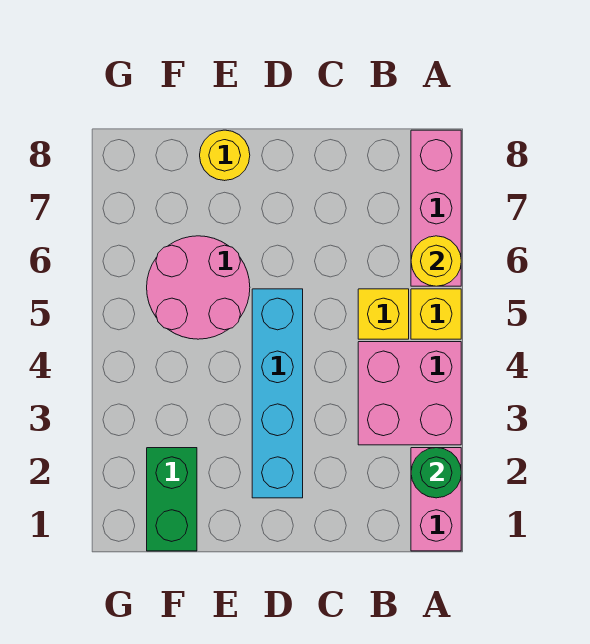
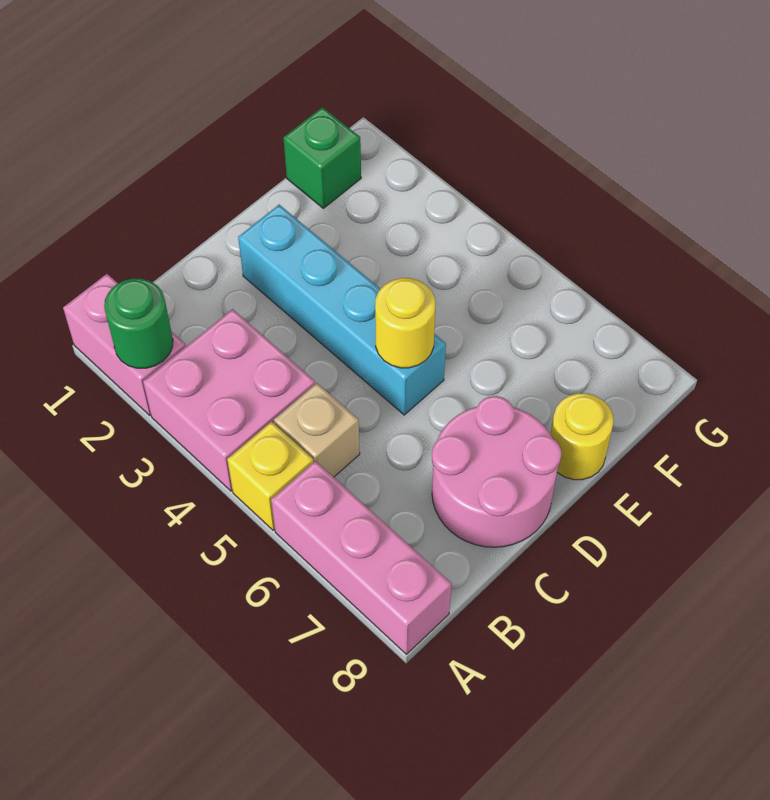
yellow 1x1 round brick [411,236,461,286] -> yellow 1x1 round brick moved to [375,278,435,368]
yellow 1x1 brick [358,289,409,339] -> tan 1x1 brick [274,383,360,477]
pink 2x2 round brick [147,236,250,339] -> pink 2x2 round brick moved to [432,396,561,547]
green 1x2 brick [147,448,197,551] -> green 1x1 brick [284,107,361,208]

